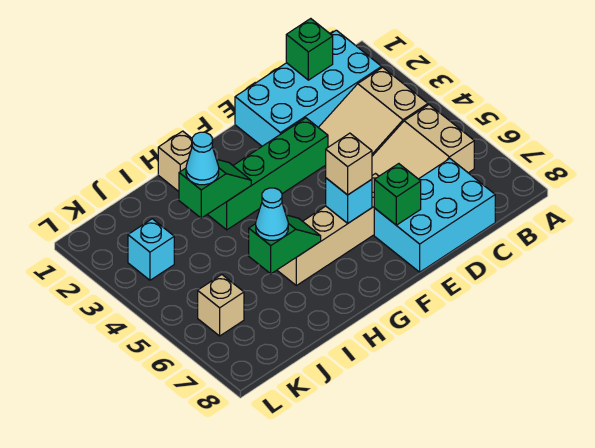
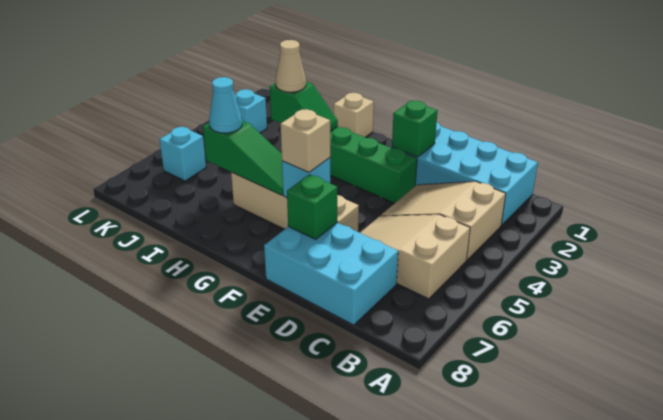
green 1x1 brick [286,19,333,80] -> green 1x1 brick moved to [392,100,438,157]
green 1x2 slope [249,215,321,274] -> green 1x3 slope [203,121,283,195]
cyan 1x1 cone [186,132,219,185] -> tan 1x1 cone [276,40,306,92]
tan 1x1 brick [198,275,244,336] -> cyan 1x1 brick [160,127,206,181]

